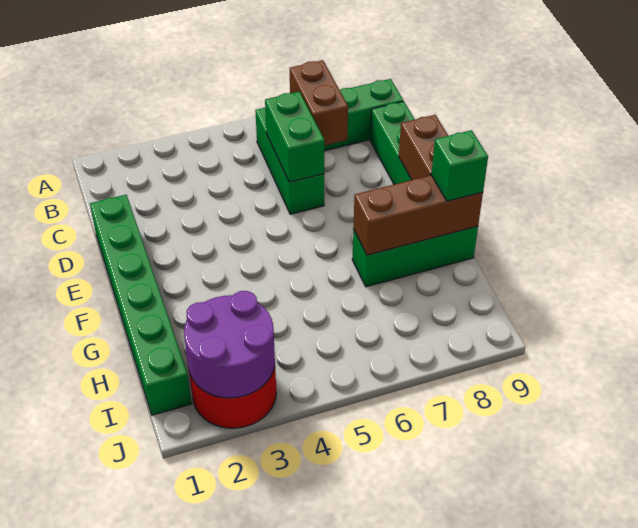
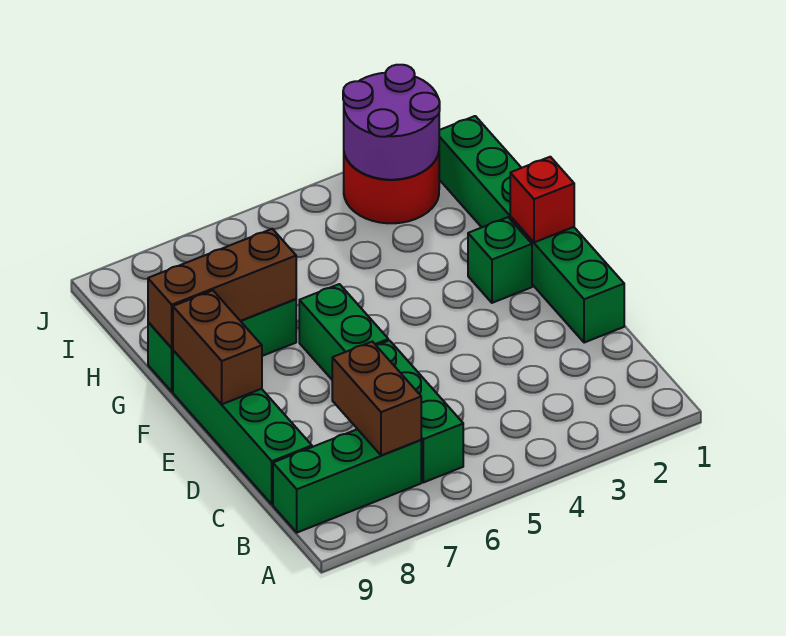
green 1x2 brick [265,92,324,182] -> green 1x2 brick moved to [299,284,388,379]
none -> red 1x1 brick [510,157,574,242]
green 1x1 brick [431,130,488,201] -> green 1x1 brick moved to [468,217,532,303]

